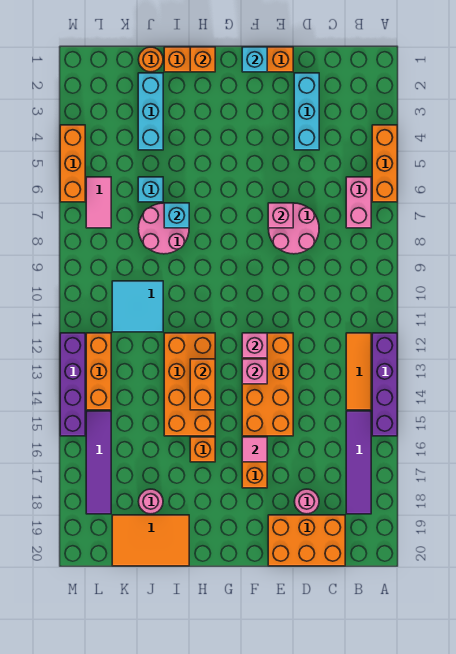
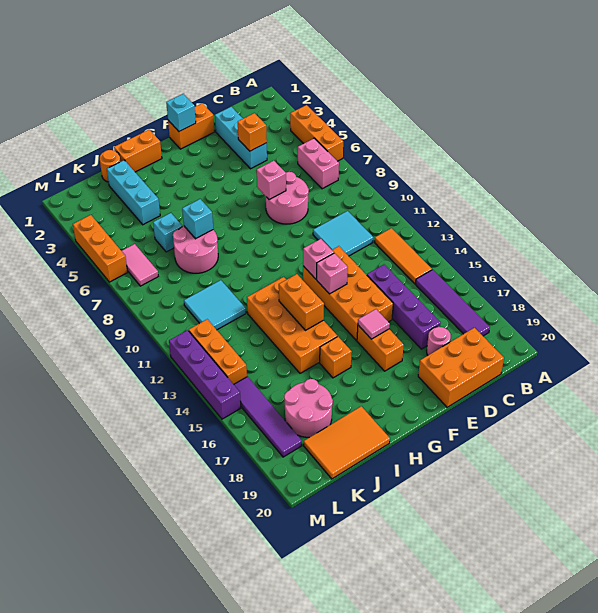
purple 1x4 brick [372,333,397,436] -> purple 1x4 brick moved to [367,265,440,349]
none -> cyan 2x2 tile [313,211,373,256]
orange 1x1 brick [190,47,215,72] -> orange 1x1 brick moved to [238,113,267,151]
pink 1x1 round brick [138,489,163,514] -> pink 2x2 round brick [284,379,333,437]

